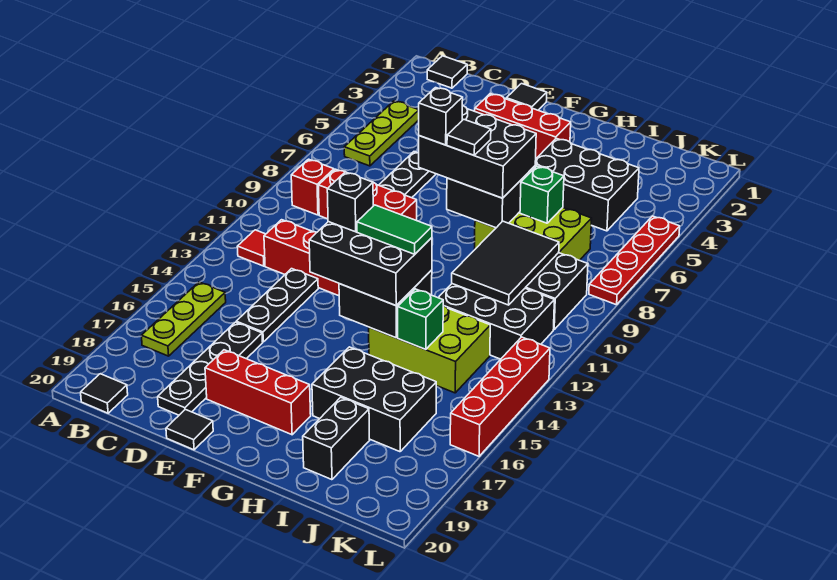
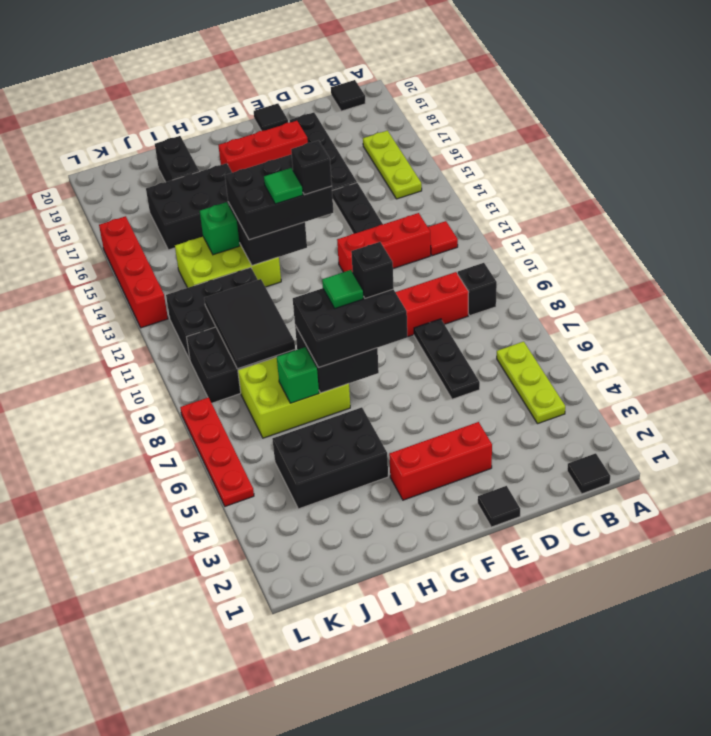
red 1x1 brick [291,159,334,215] -> black 1x1 brick [458,263,497,316]
black 1x1 tile [447,119,491,155] -> green 1x1 tile [322,270,363,308]
green 1x2 tile [357,205,432,254] -> green 1x1 tile [264,168,303,204]

